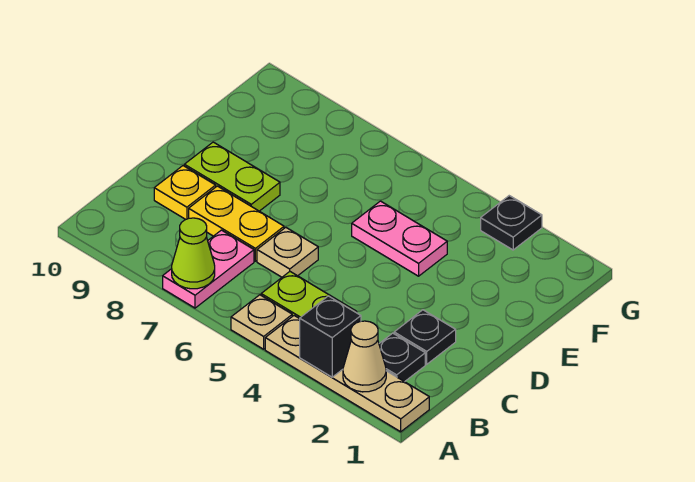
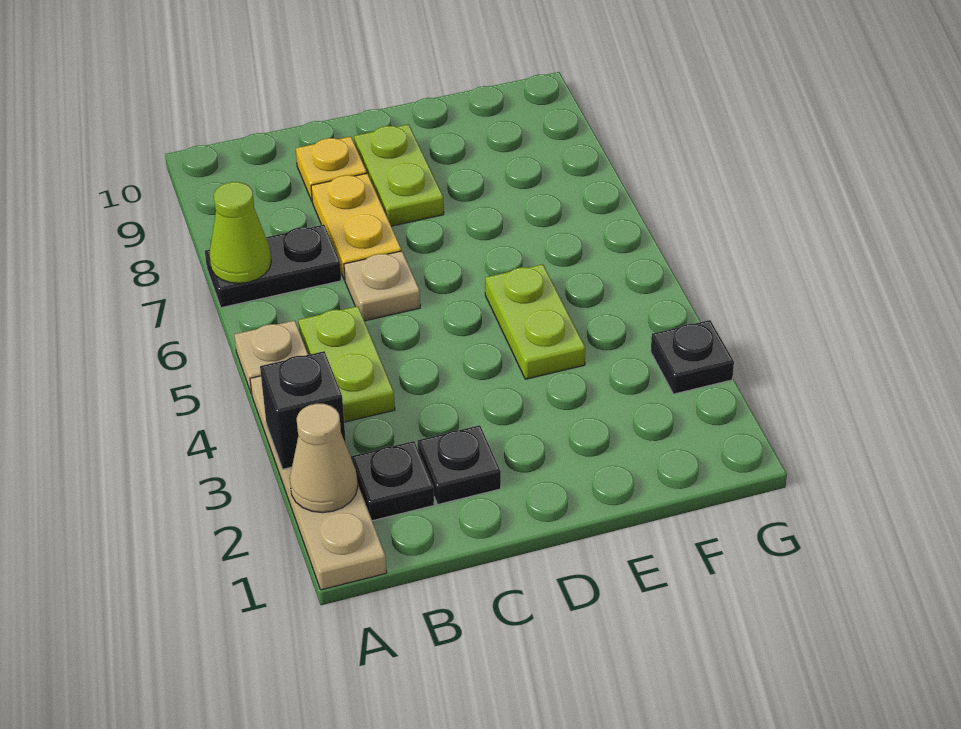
pink 1x2 plate [163,230,254,308] -> black 1x2 plate [205,225,341,308]
pink 1x2 plate [352,201,447,276] -> lime 1x2 plate [485,264,585,379]

